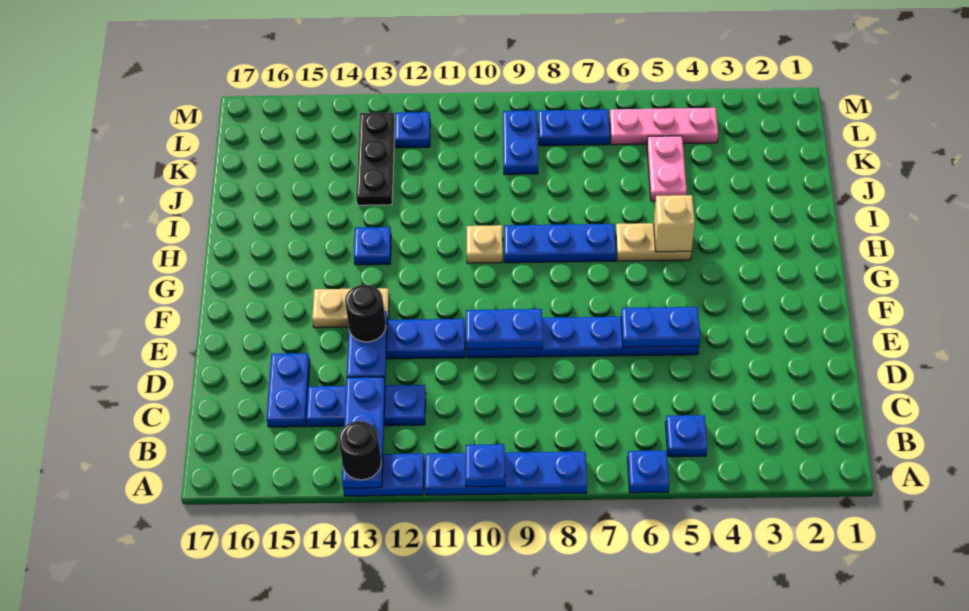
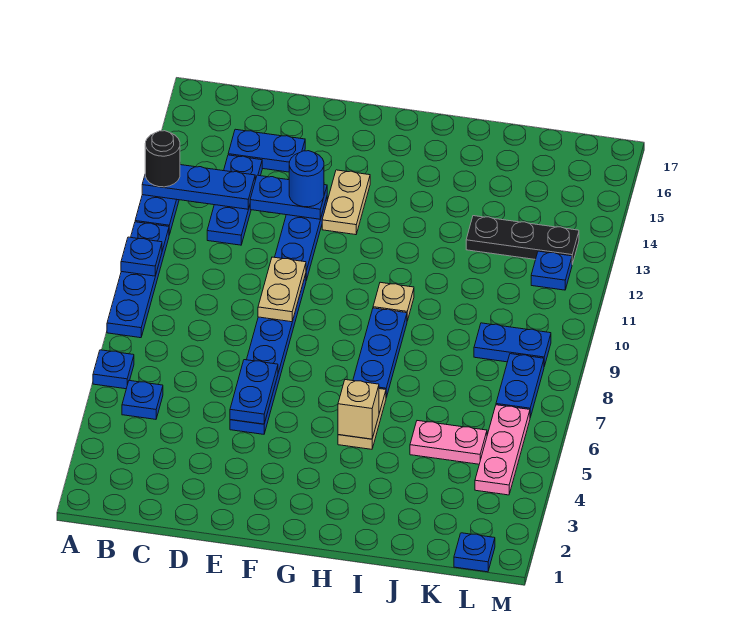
blue 1x2 plate [466,309,543,349] -> tan 1x2 plate [258,257,306,322]
black 1x1 round brick [345,285,386,342] -> blue 1x1 round brick [289,151,324,207]
blue 1x1 plate [354,227,391,265] -> blue 1x1 plate moved to [454,533,495,572]

